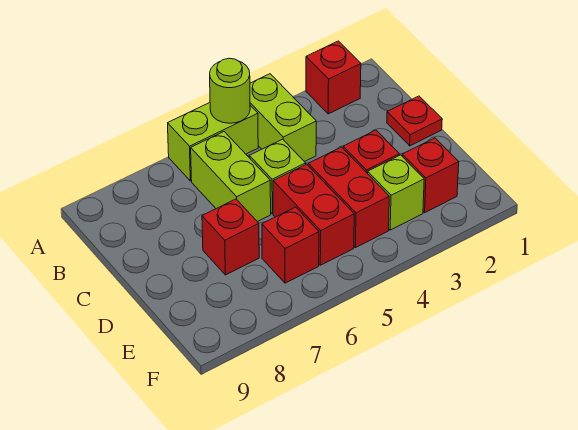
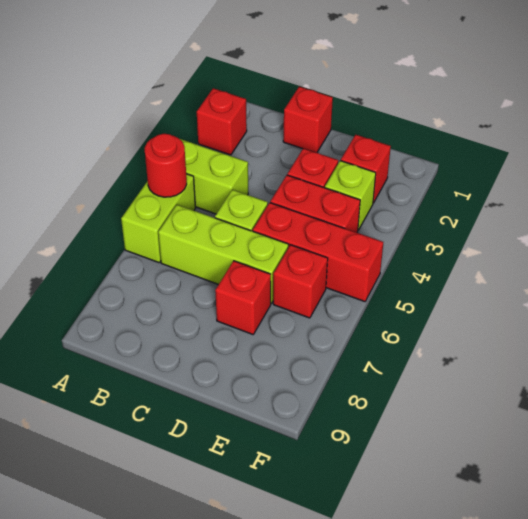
lime 1x1 round brick [210,58,250,123] -> red 1x1 round brick [145,134,187,197]
lime 1x2 brick [191,132,271,222] -> lime 1x3 brick [158,205,288,304]
red 1x1 plate [387,96,442,146] -> red 1x1 brick [283,87,333,153]
red 1x2 brick [273,164,354,265] -> red 1x3 brick [253,203,383,302]

